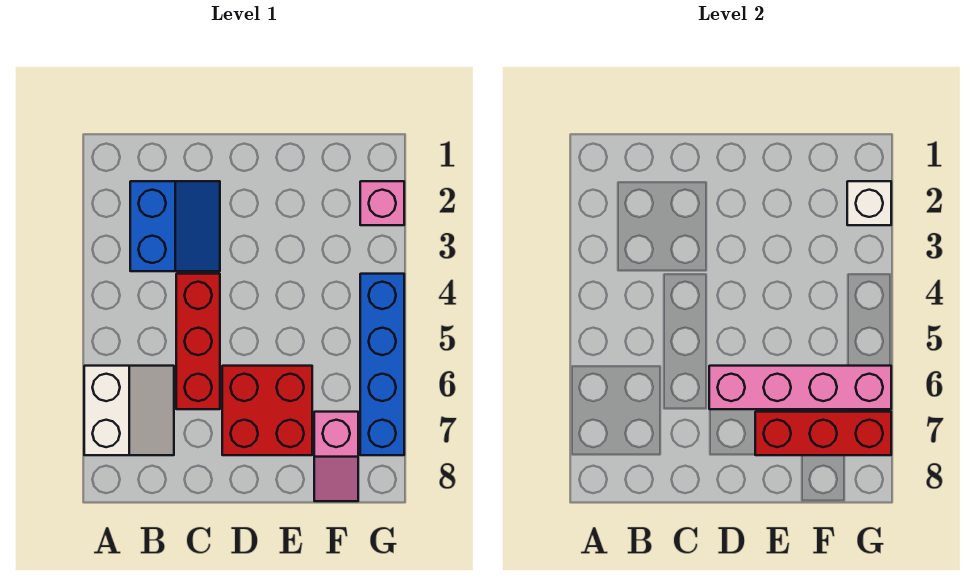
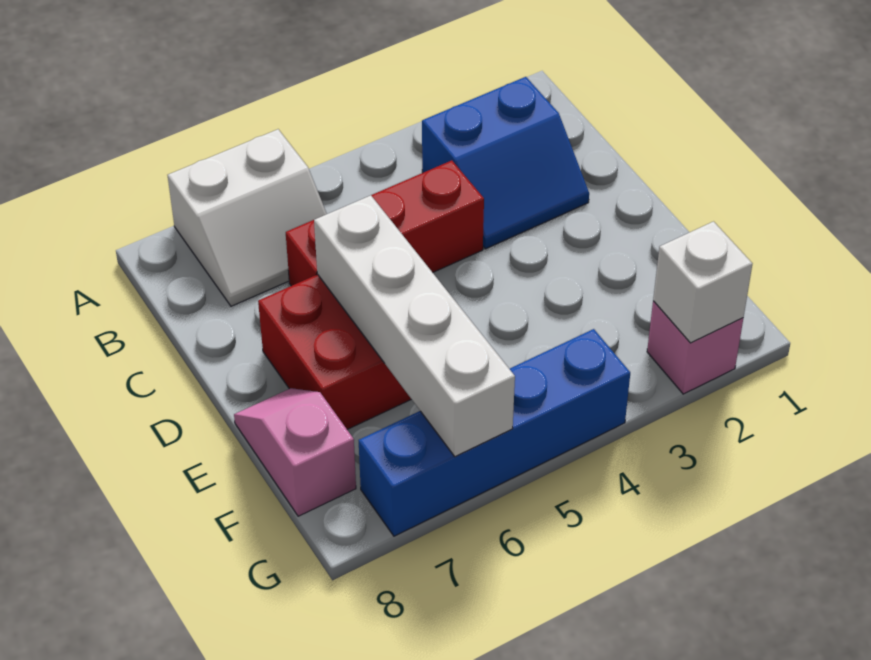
pink 1x4 brick [709,366,891,409] -> white 1x4 brick [314,195,515,457]
red 1x3 brick [755,412,891,455] -> none
pink 1x2 slope [314,412,358,501] -> pink 1x2 slope turned to [234,388,356,516]

